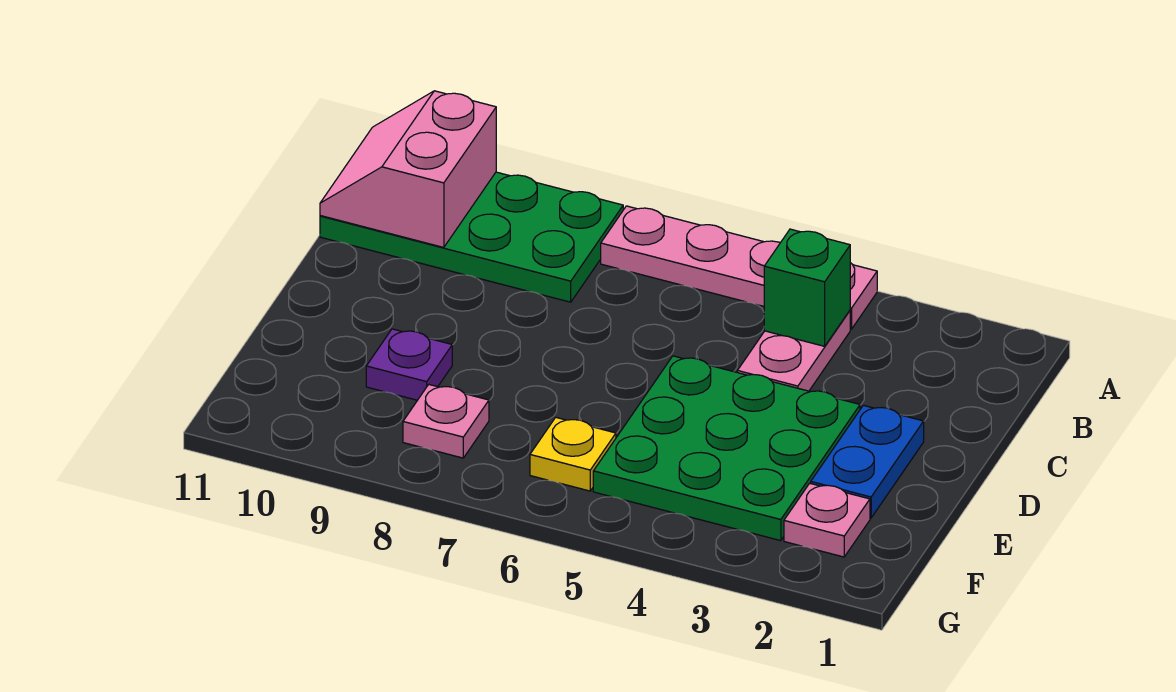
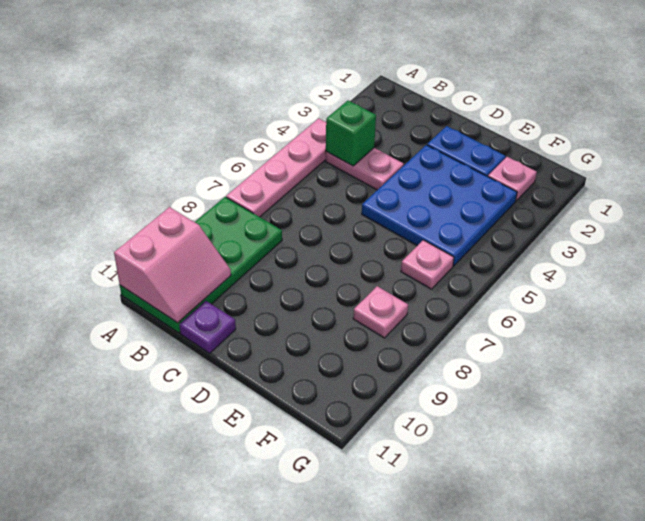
pink 2x2 slope [320,91,496,247] -> pink 2x2 slope turned to [114,207,231,323]
green 3x3 plate [593,356,860,541] -> blue 3x3 plate [362,145,517,266]
purple 1x1 plate [366,329,452,400] -> purple 1x1 plate moved to [179,301,236,353]
yellow 1x1 plate [530,417,616,491] -> pink 1x1 plate [401,240,454,289]

